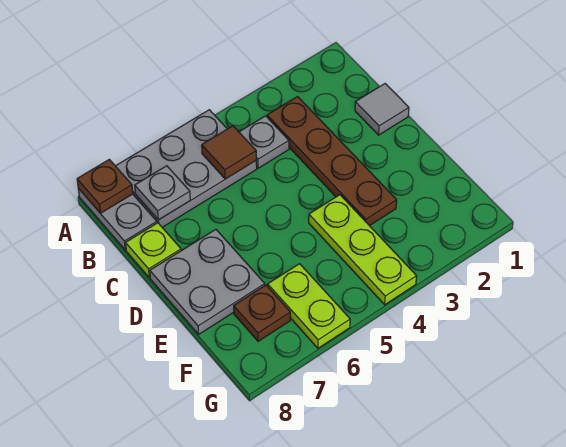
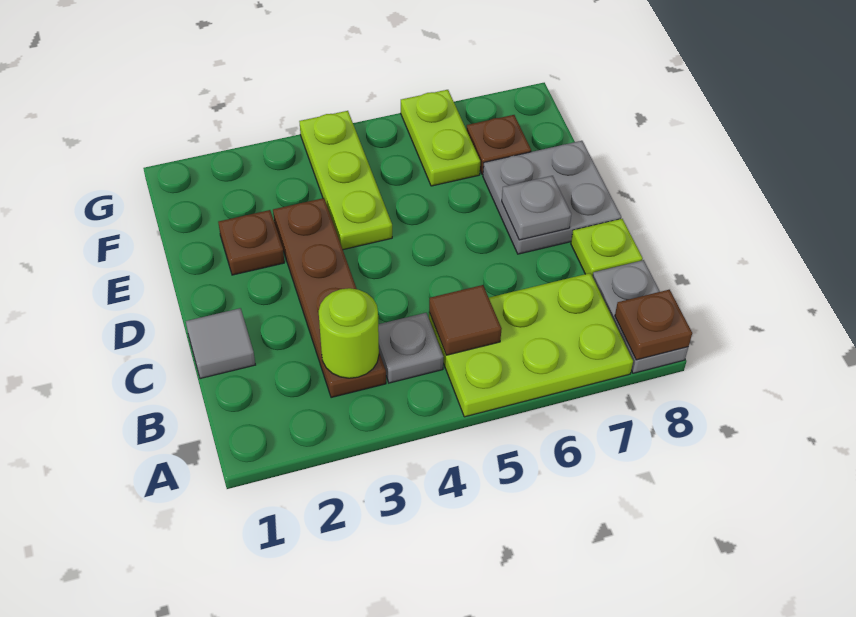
grey 2x3 plate [116,110,257,227] -> lime 2x3 plate [429,273,633,417]
none -> lime 1x1 round brick [319,288,379,378]
grey 1x1 plate [135,166,190,220] -> grey 1x1 plate moved to [502,176,571,240]
none -> brown 1x1 plate [218,210,284,275]

